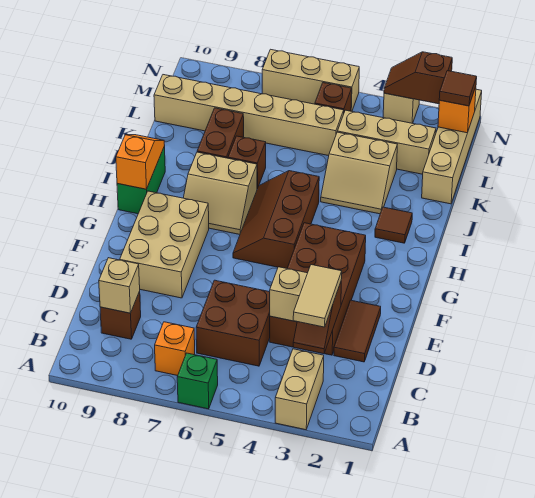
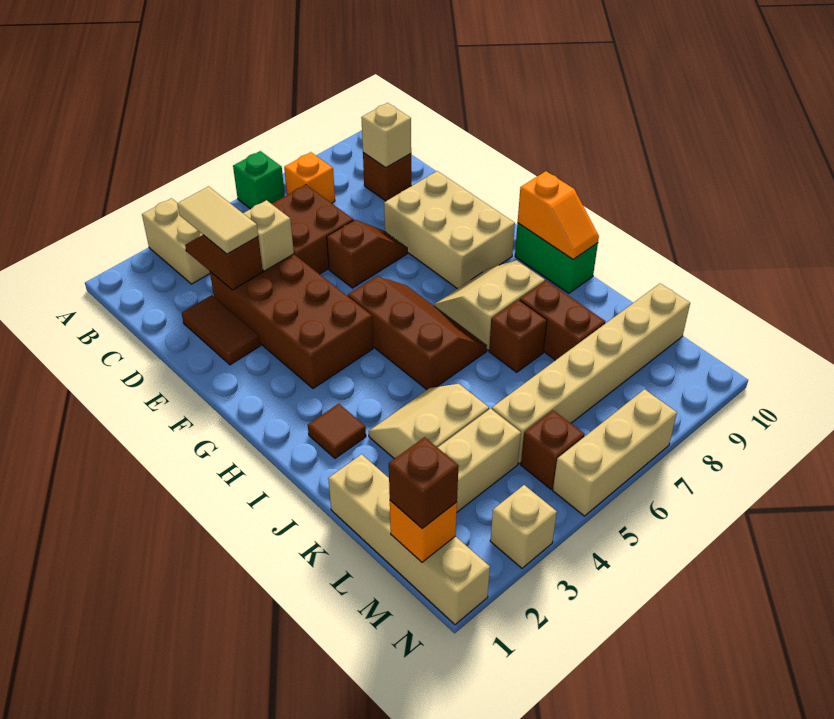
brown 1x1 tile [439,71,477,106] -> brown 1x1 brick [389,437,459,528]
brown 1x2 slope [384,52,452,104] -> brown 1x2 slope moved to [327,220,407,288]

